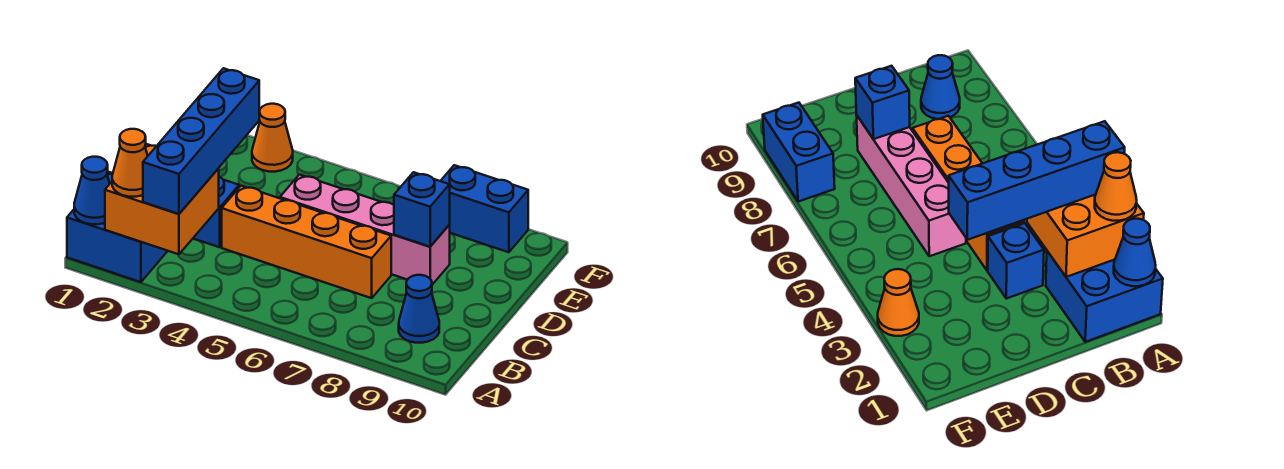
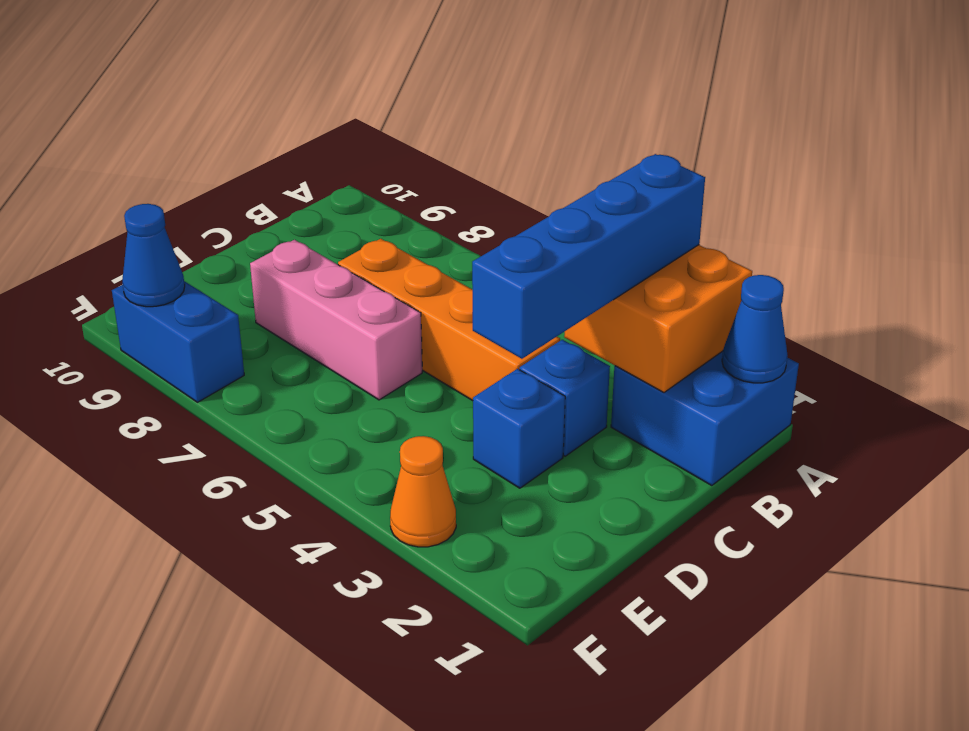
orange 1x1 cone [112,129,148,197] -> none
blue 1x1 cone [399,275,439,343] -> blue 1x1 cone moved to [122,204,185,307]
pink 1x4 brick [280,175,450,285] -> pink 1x3 brick [250,240,422,400]
blue 1x1 brick [394,172,450,247] -> blue 1x1 brick moved to [473,369,565,488]

